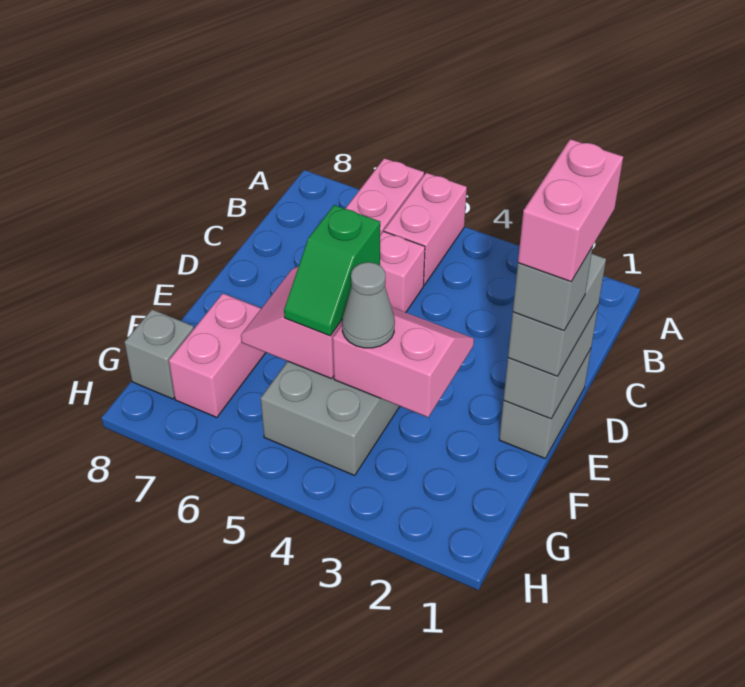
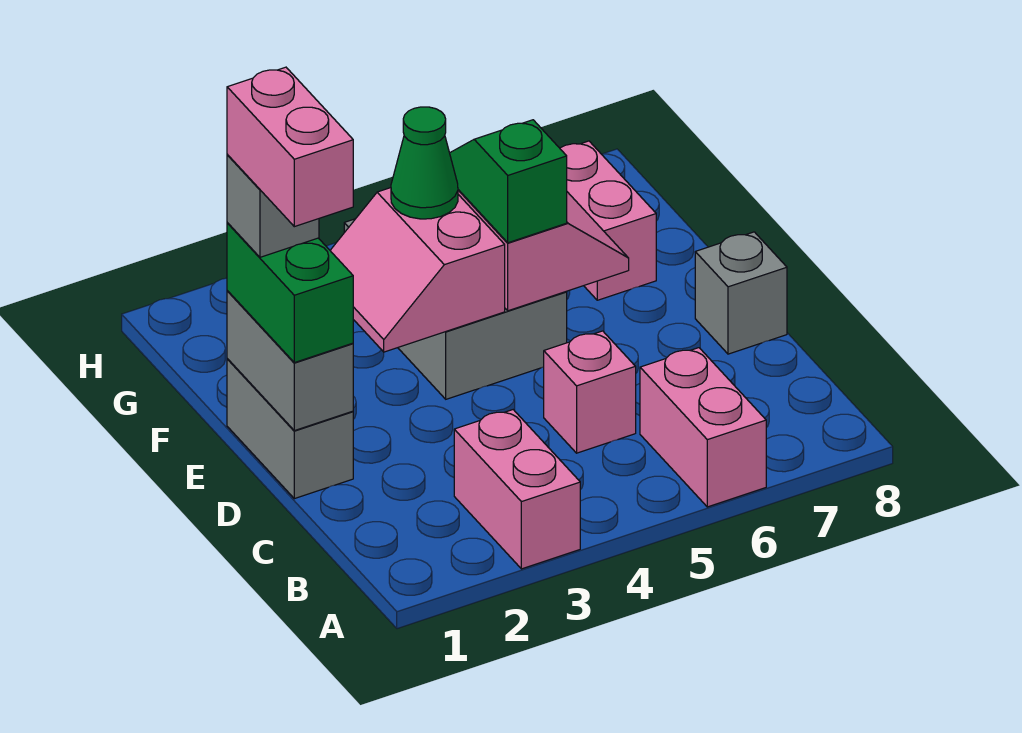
pink 1x2 brick [384,173,467,285] -> pink 1x2 brick moved to [454,410,580,569]
grey 1x2 brick [508,254,606,376] -> green 1x2 brick [227,223,353,363]
pink 2x2 slope [333,307,474,417] -> pink 2x2 slope turned to [330,188,505,352]
grey 1x1 cone [342,262,395,348] -> green 1x1 cone [391,107,458,219]
grey 1x1 brick [125,310,194,399] -> grey 1x1 brick moved to [695,232,787,354]

